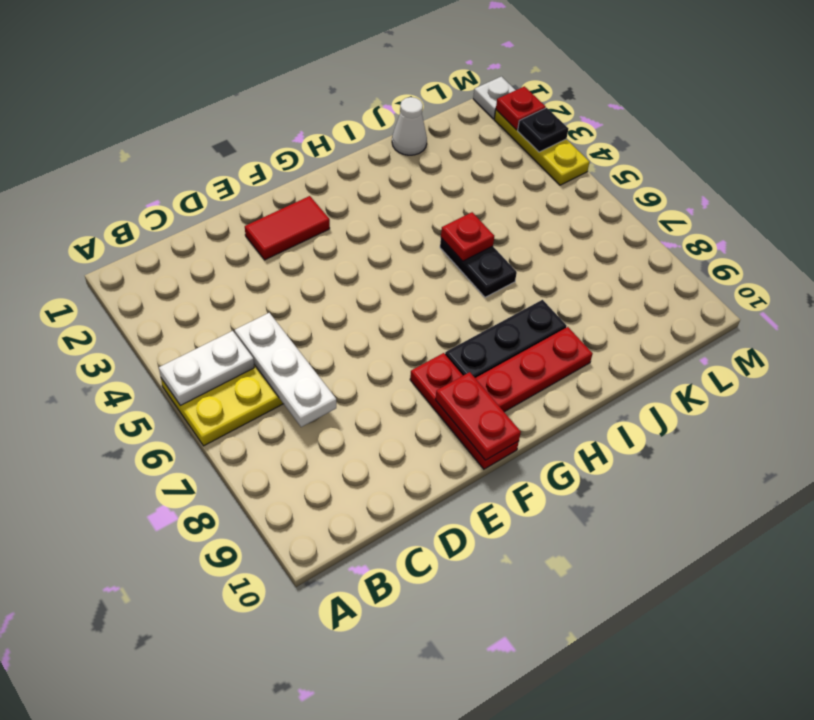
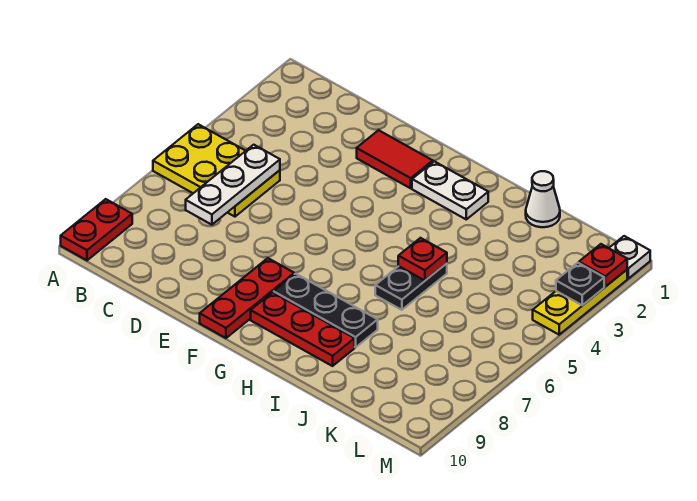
white 1x2 plate [159,331,254,406] -> white 1x2 plate moved to [412,161,488,219]
red 1x2 plate [435,372,521,460] -> red 1x2 plate moved to [61,199,132,260]

